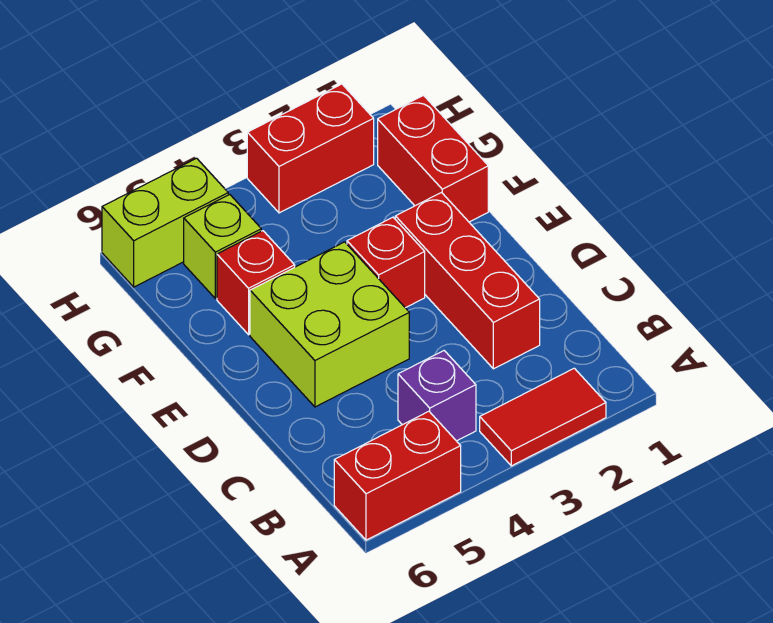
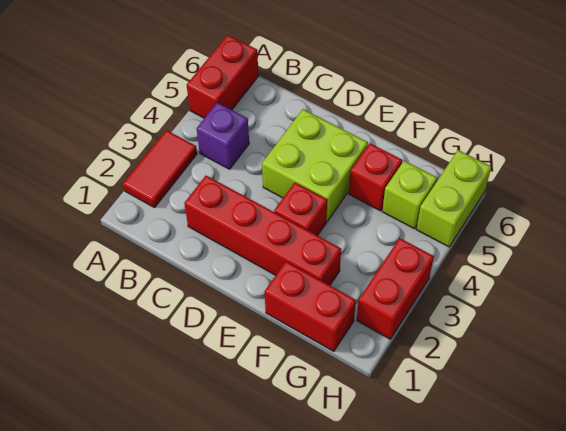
red 1x3 brick [395,193,540,369] -> red 1x4 brick [184,176,341,285]

